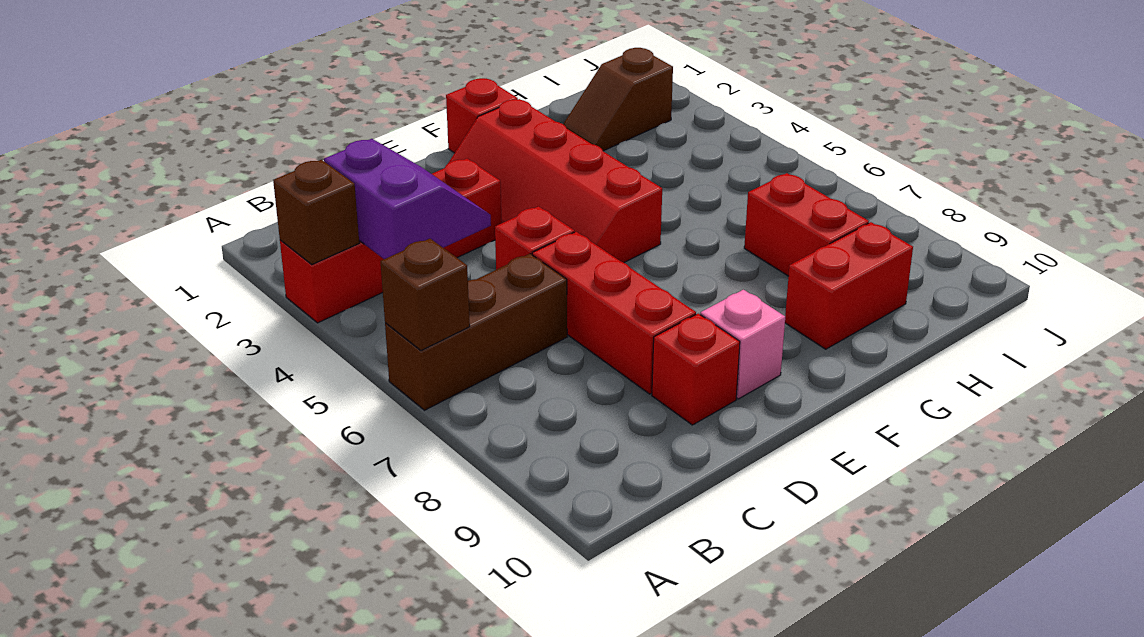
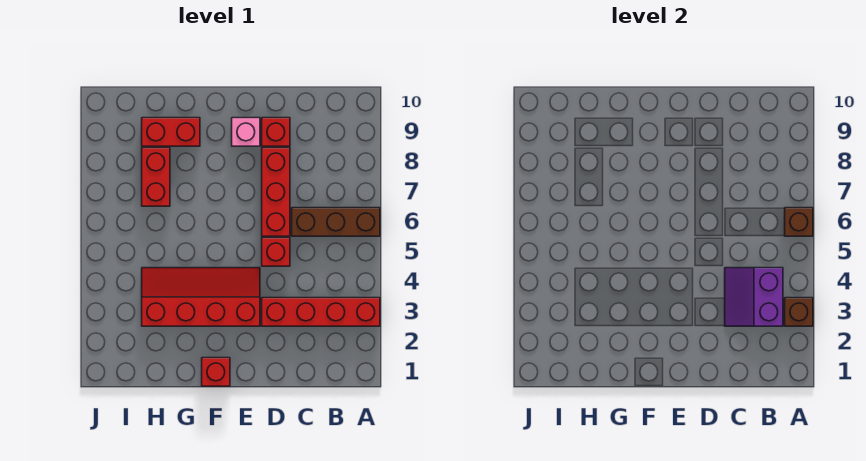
red 2x4 slope [449,99,662,263] -> red 2x4 slope turned to [142,268,260,326]
brown 1x2 slope [563,48,673,151] -> none

